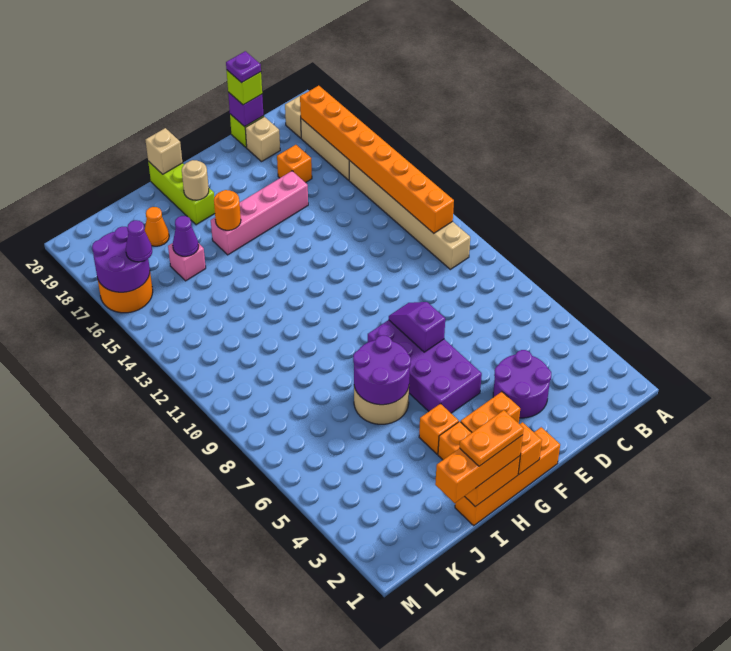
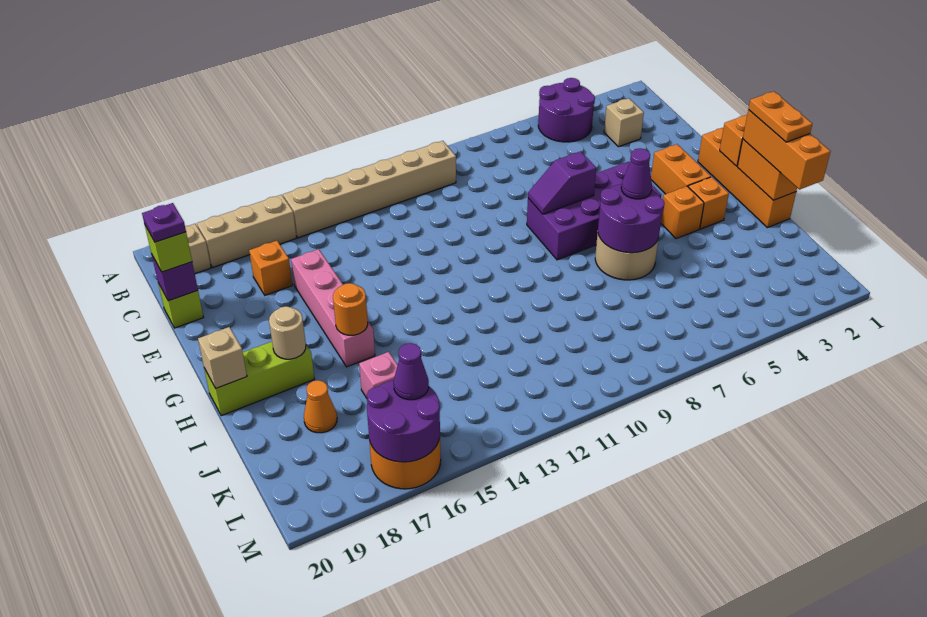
orange 1x8 brick [300,86,454,233] -> none
purple 2x2 round brick [493,350,551,418] -> purple 2x2 round brick moved to [538,78,595,142]
tan 1x1 brick [245,117,280,162] -> tan 1x1 brick moved to [604,98,644,147]
purple 1x1 cone [173,216,199,256] -> purple 1x1 cone moved to [621,148,652,199]

